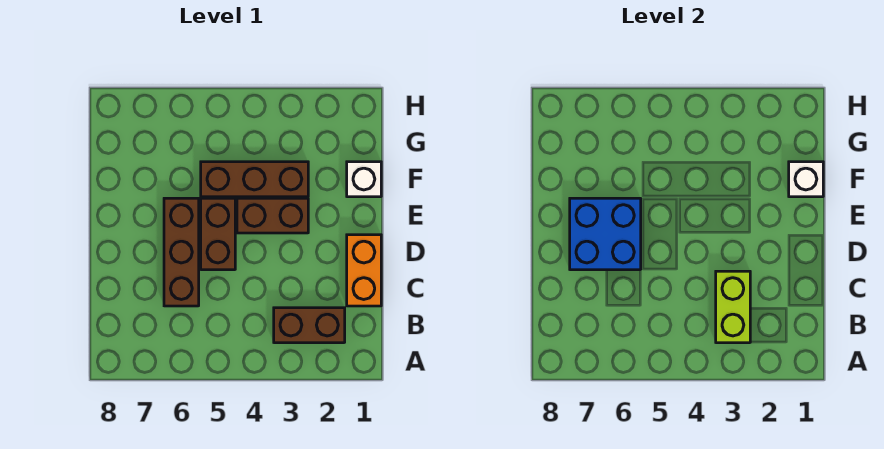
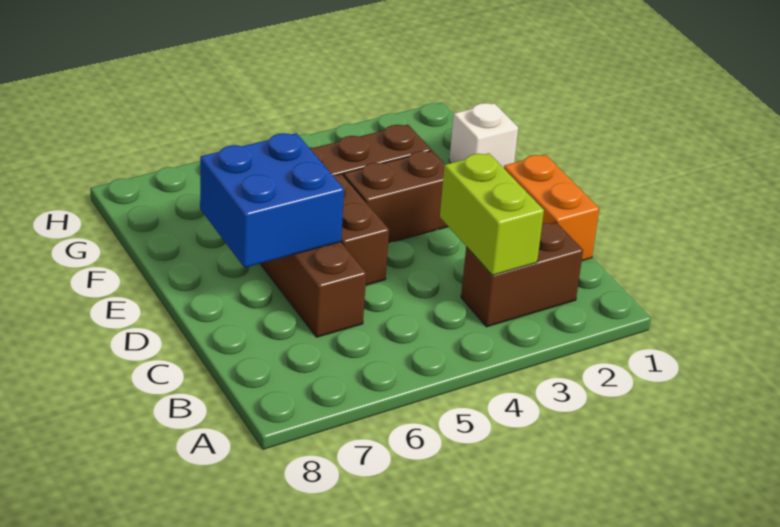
white 1x1 brick [789,162,823,197] -> none

